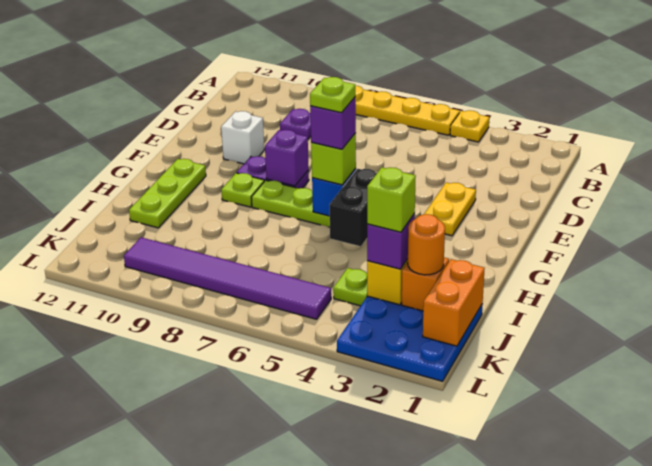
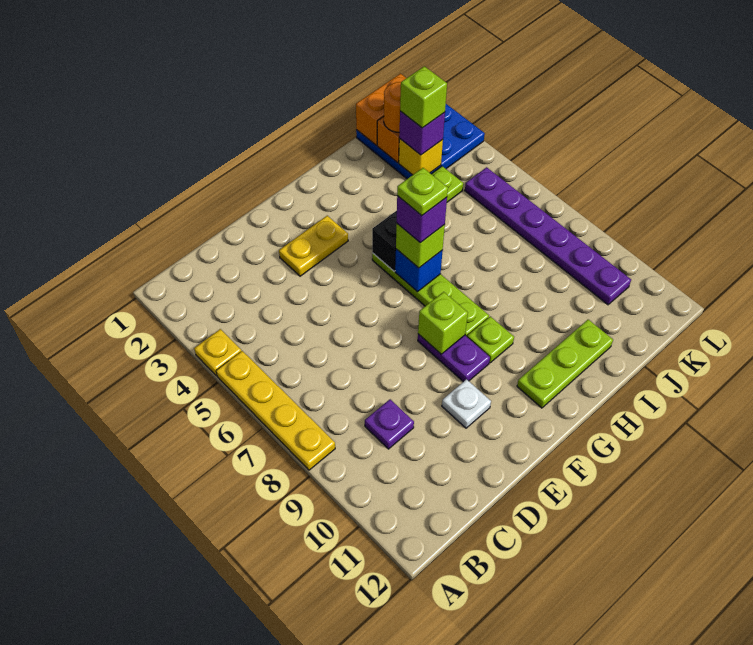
white 1x1 brick [221,111,264,164] -> white 1x1 plate [442,379,491,428]
purple 1x1 brick [265,130,309,186] -> lime 1x1 brick [418,292,468,354]
purple 1x6 tile [124,237,331,319] -> purple 1x6 plate [465,167,631,305]

